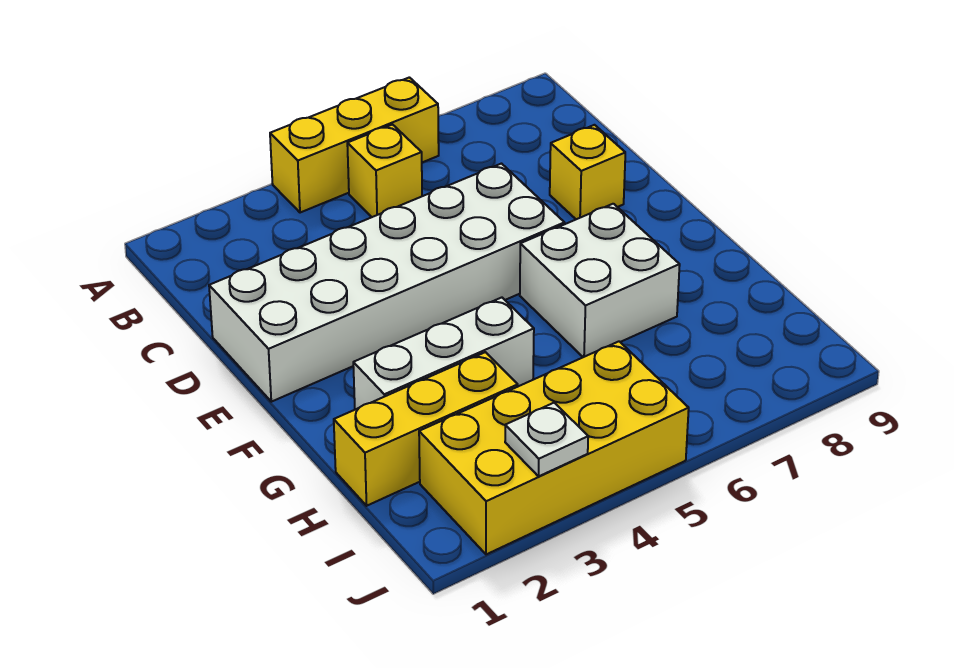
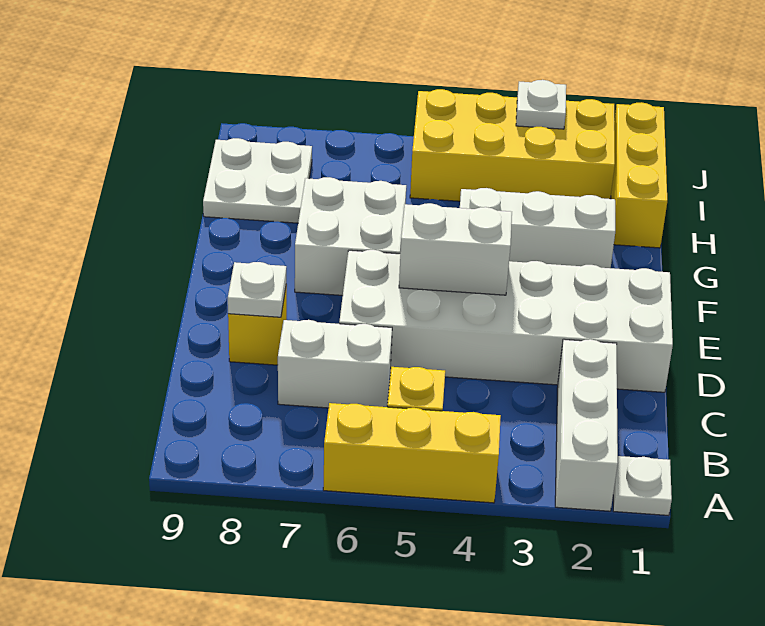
none -> white 1x1 plate [613,456,672,516]
none -> white 1x3 brick [555,339,618,511]
none -> white 1x2 brick [278,320,392,408]
none -> white 1x1 plate [228,262,286,317]
none -> white 1x2 brick [399,203,512,295]
yellow 1x3 brick [334,352,518,506] -> yellow 1x3 brick turned to [611,102,667,248]
none -> white 2x2 plate [203,138,312,223]

